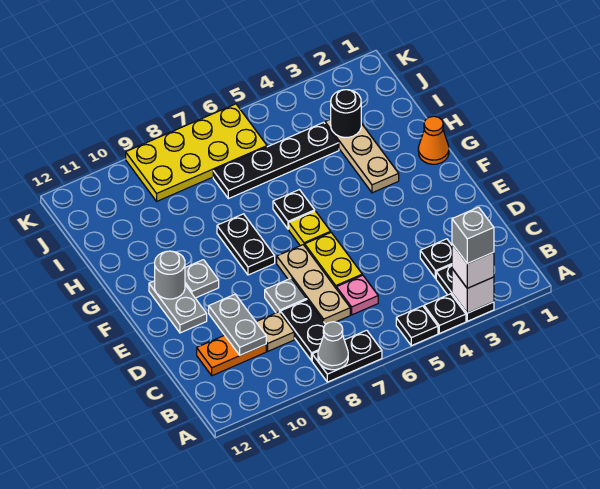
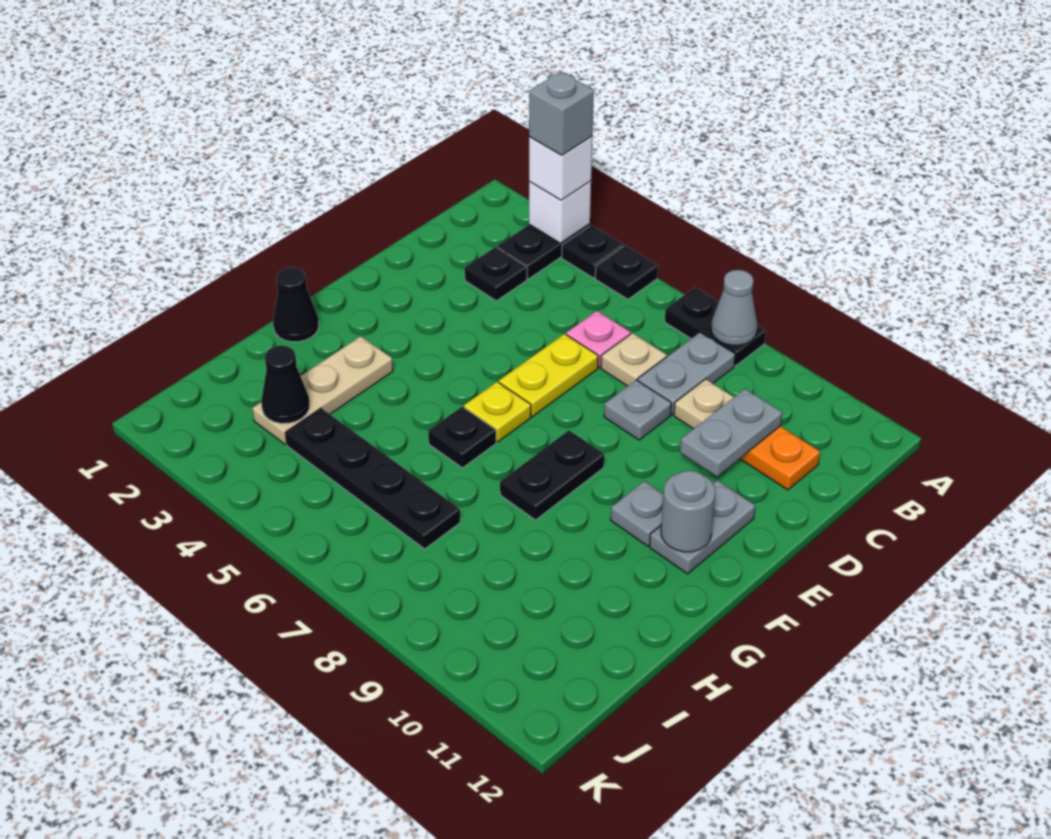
black 1x2 plate [280,300,326,361] -> grey 1x2 plate [638,332,735,415]
tan 1x3 plate [277,245,350,324] -> tan 1x1 plate [601,333,667,386]
orange 1x1 cone [418,116,449,164] -> black 1x1 cone [273,267,319,342]
black 1x1 round brick [331,90,361,138] -> black 1x1 cone [261,346,310,424]
yellow 2x4 plate [126,104,267,201] -> none

